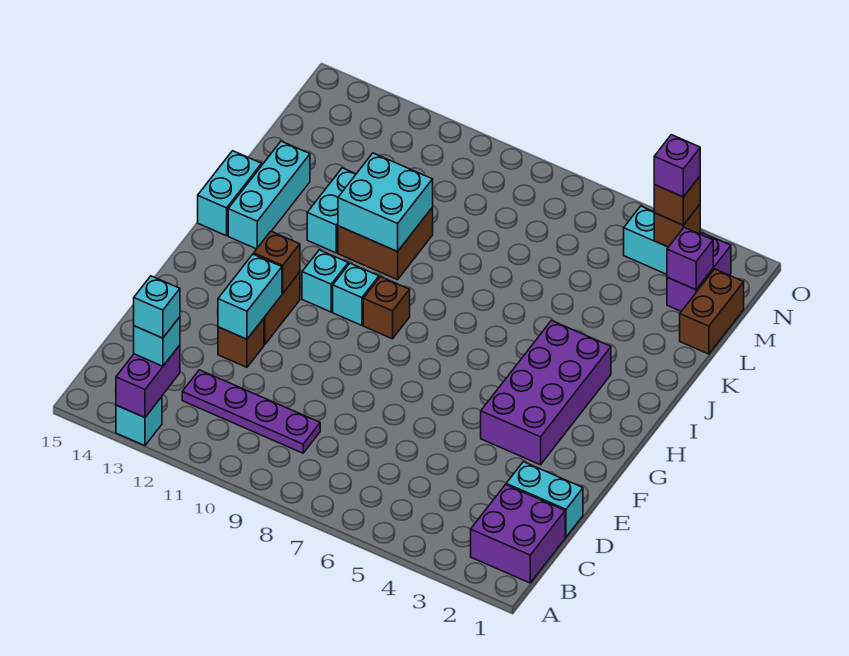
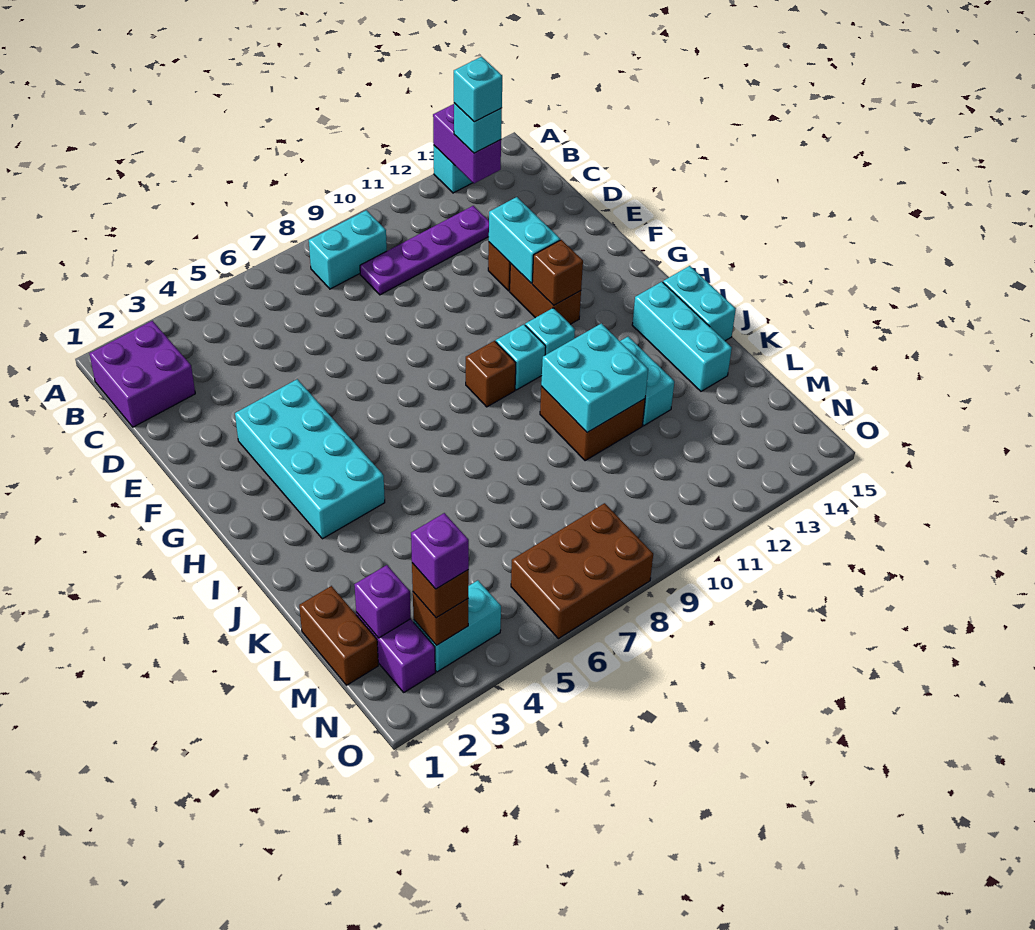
cyan 1x2 brick [506,462,583,537] -> cyan 1x2 brick moved to [309,210,387,289]
purple 2x4 brick [481,321,611,465] -> cyan 2x4 brick [235,379,385,539]
none -> brown 2x3 brick [511,503,653,639]

